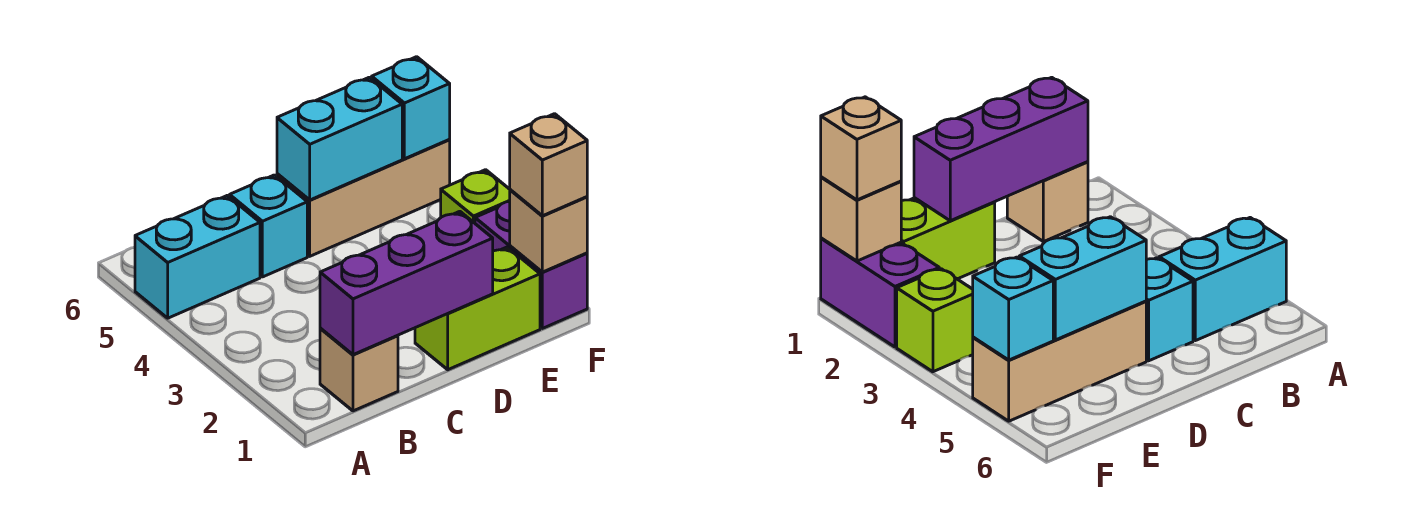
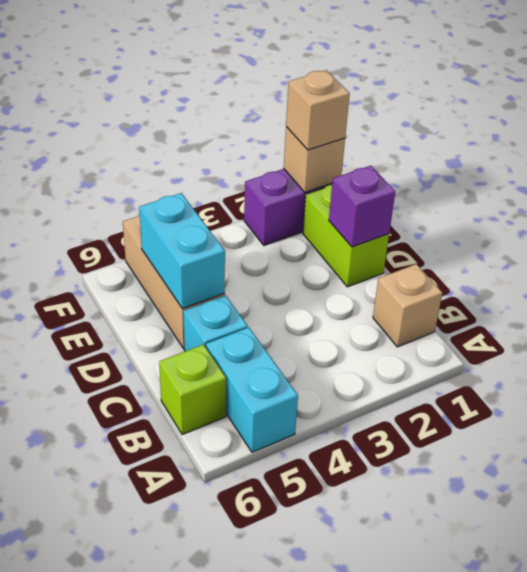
purple 1x3 brick [320,211,493,355] -> purple 1x1 brick [329,166,395,247]
lime 1x1 brick [441,170,510,223] -> lime 1x1 brick moved to [159,345,226,435]
cyan 1x1 brick [372,57,450,159] -> none

